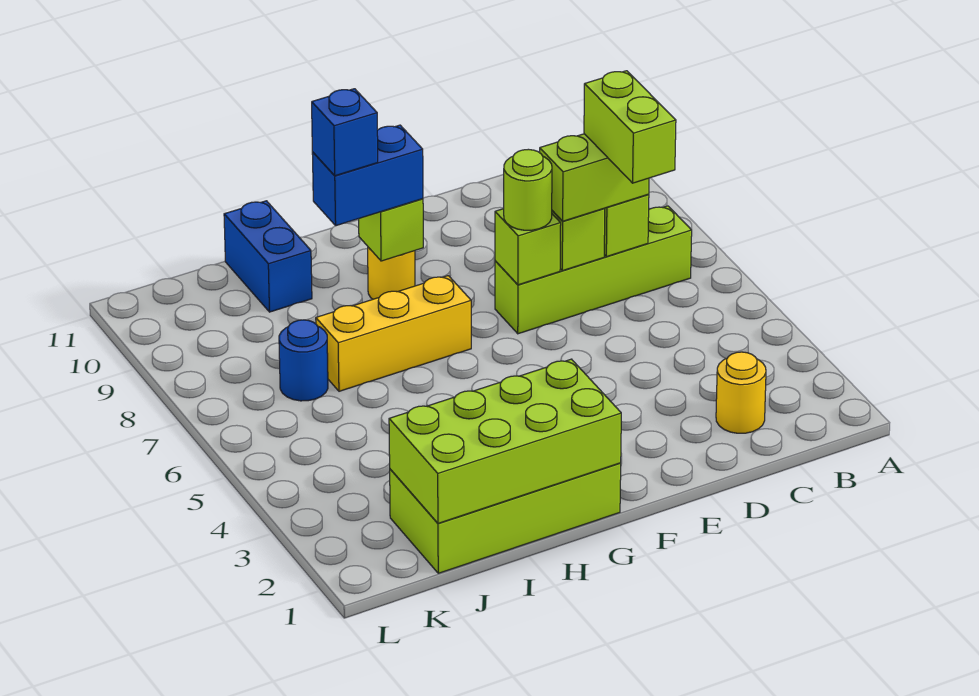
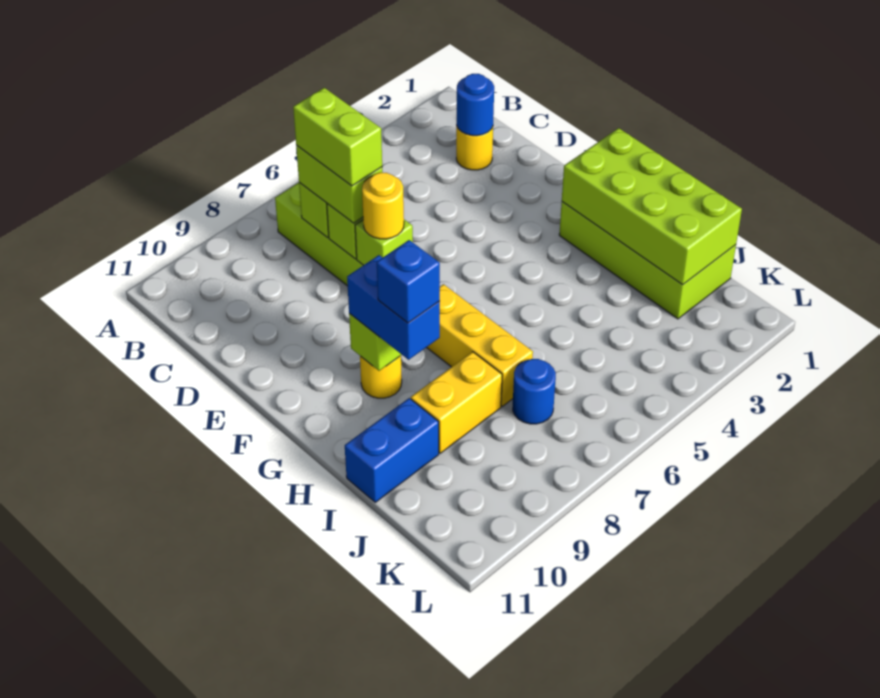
none -> blue 1x1 round brick [456,74,494,136]
lime 1x2 brick [584,71,676,183] -> lime 1x2 brick turned to [293,88,382,186]
lime 1x1 round brick [504,149,552,230] -> yellow 1x1 round brick [362,173,404,239]
none -> yellow 1x2 brick [411,352,502,453]

